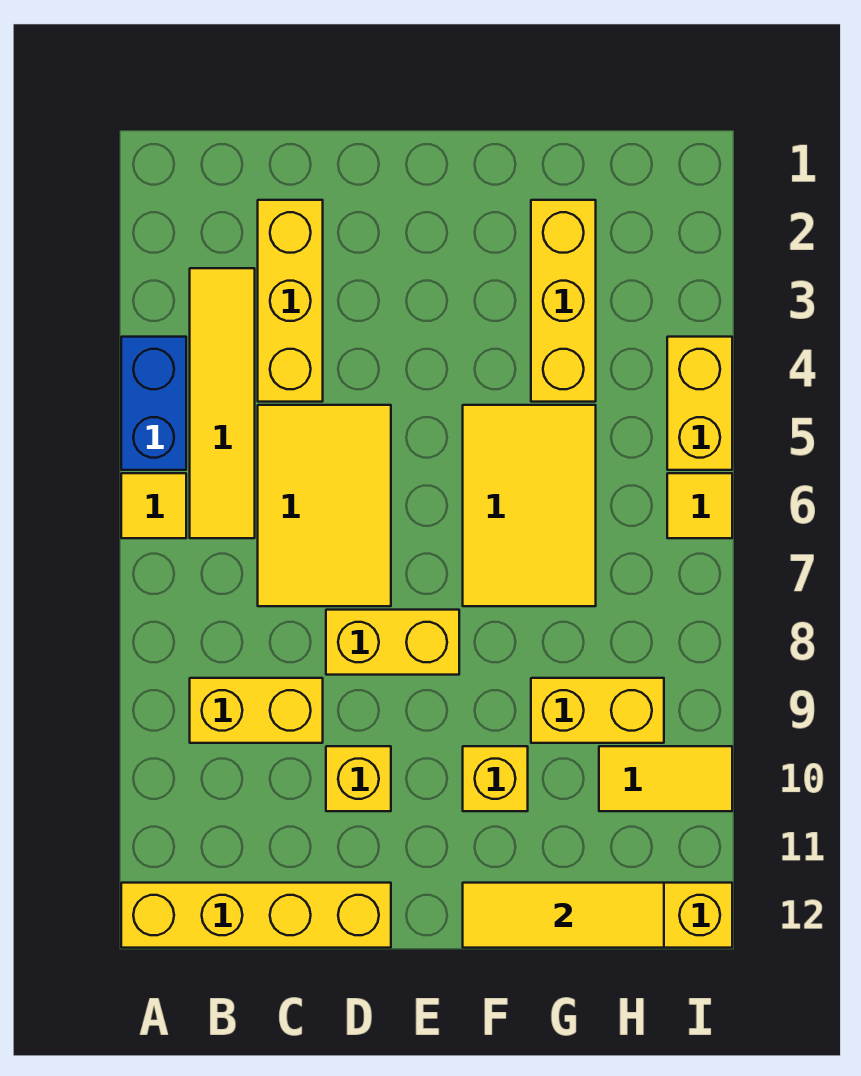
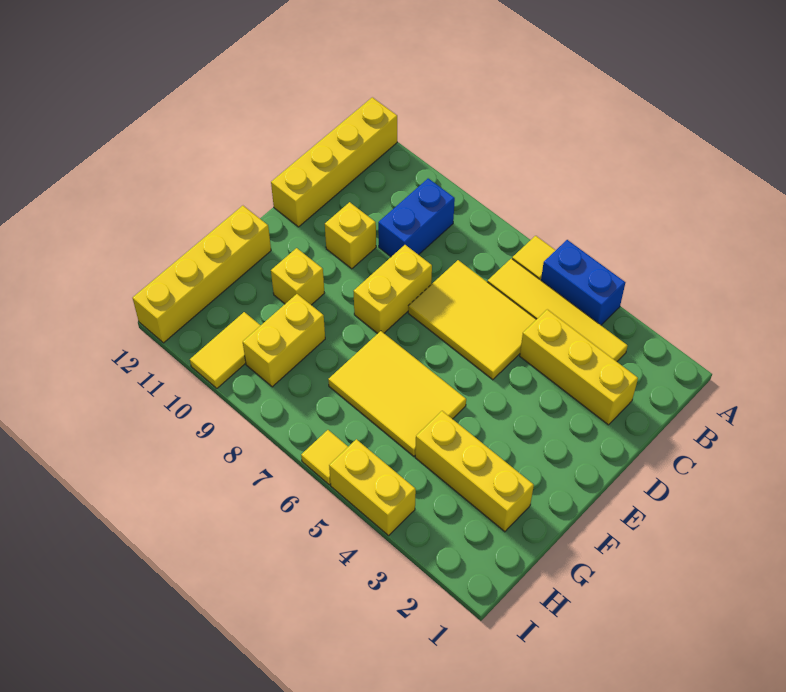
yellow 1x2 brick [190,678,323,743] -> blue 1x2 brick [378,178,455,257]
yellow 1x3 tile [463,883,664,948] -> none

